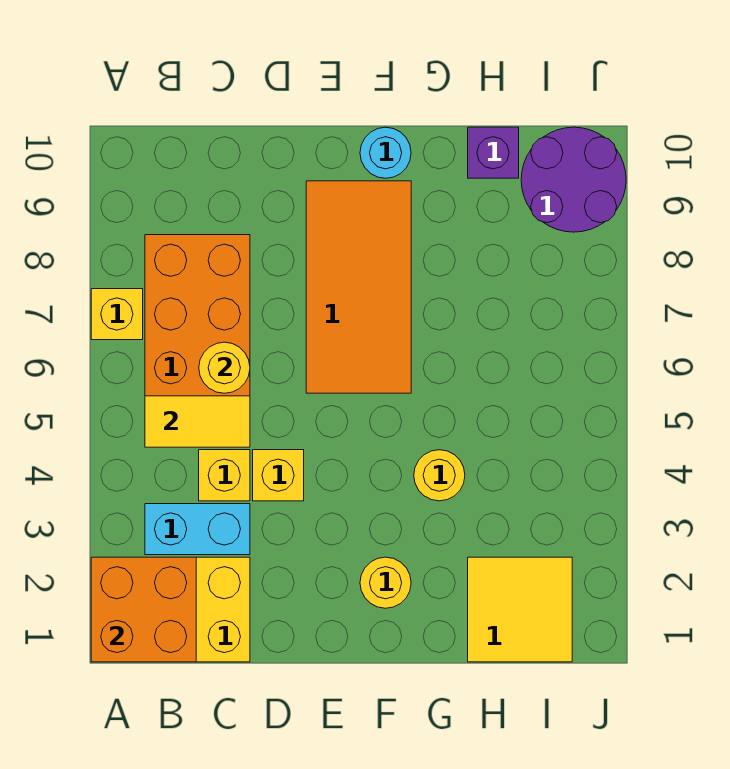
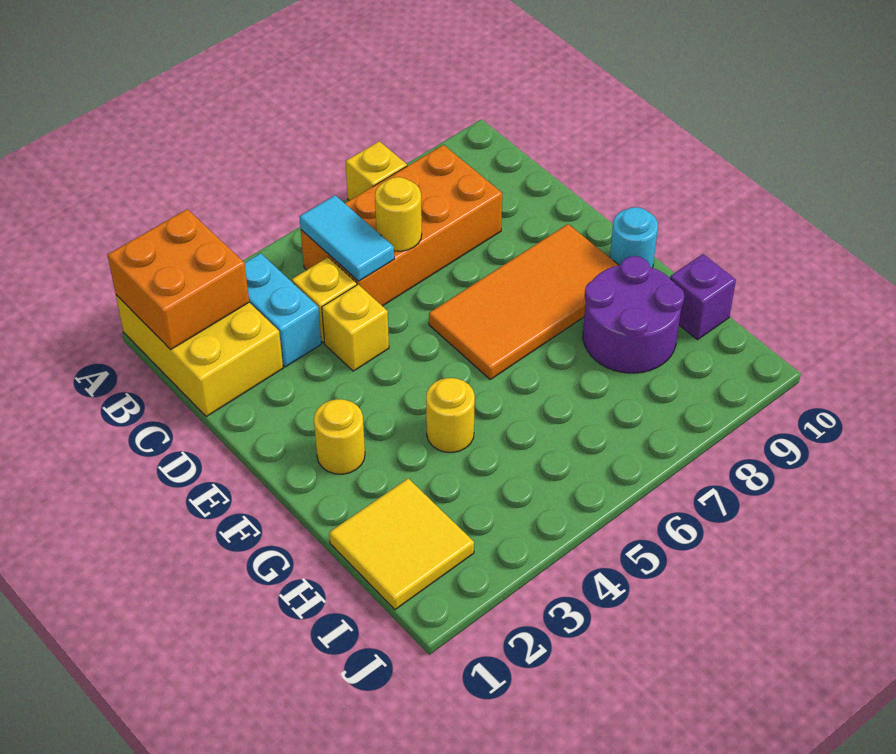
yellow 1x2 tile [145,396,250,447] -> cyan 1x2 tile [300,195,394,281]
purple 2x2 round brick [521,127,626,232] -> purple 2x2 round brick moved to [583,256,684,373]

